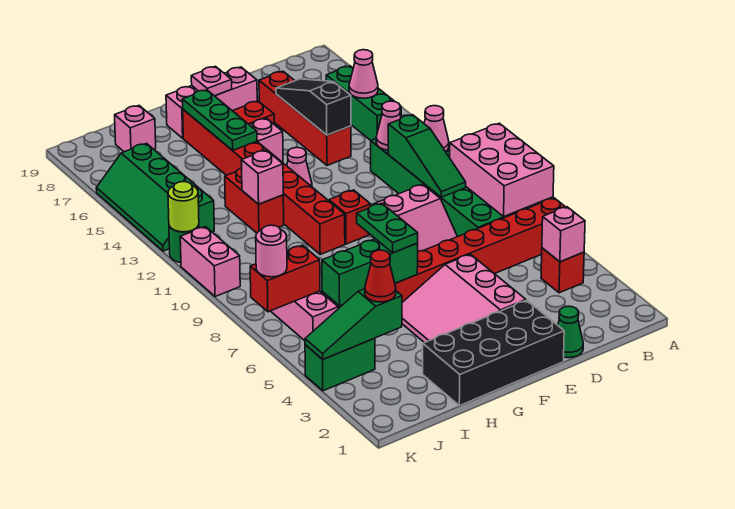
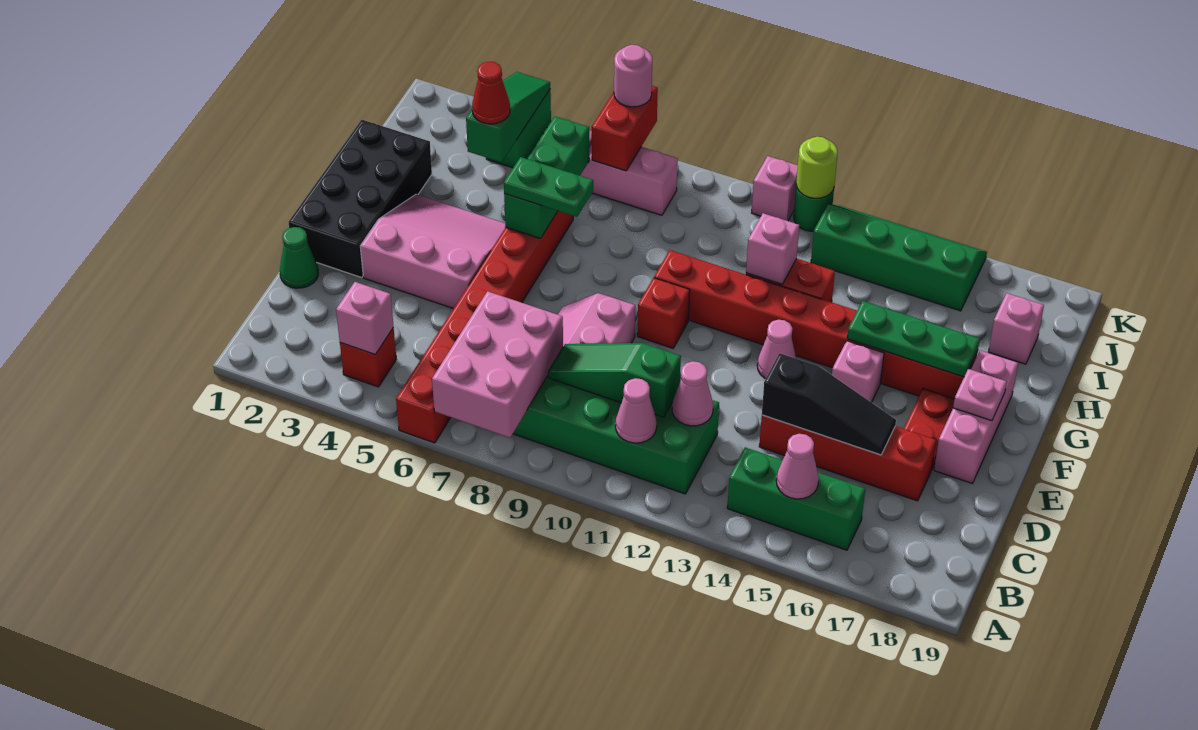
pink 2x3 brick [450,123,554,217] -> pink 2x3 brick turned to [432,291,563,438]
pink 1x2 brick [180,227,240,297] -> pink 1x1 brick [752,156,798,221]

